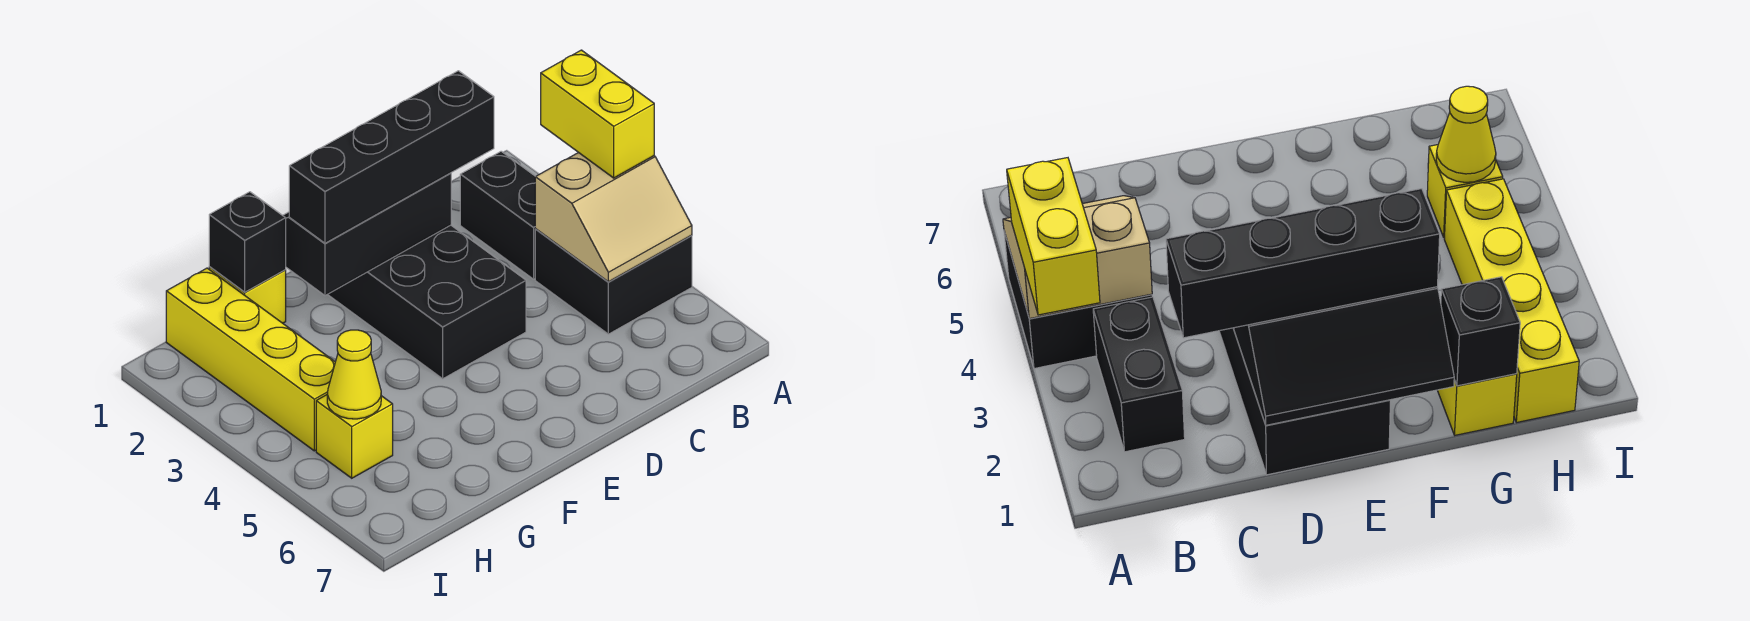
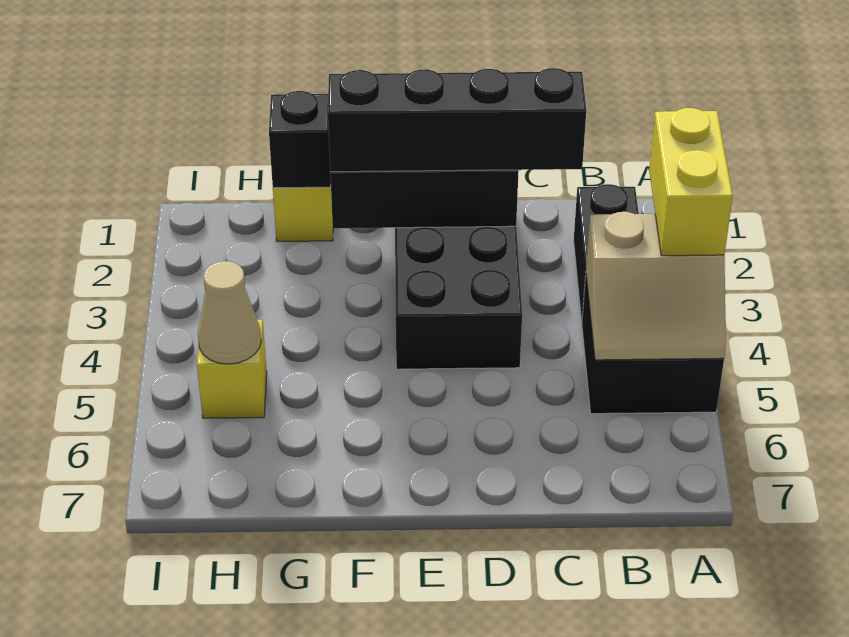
yellow 1x4 brick [166,268,335,451] -> none
yellow 1x1 cone [327,330,381,419] -> tan 1x1 cone [198,261,261,364]

